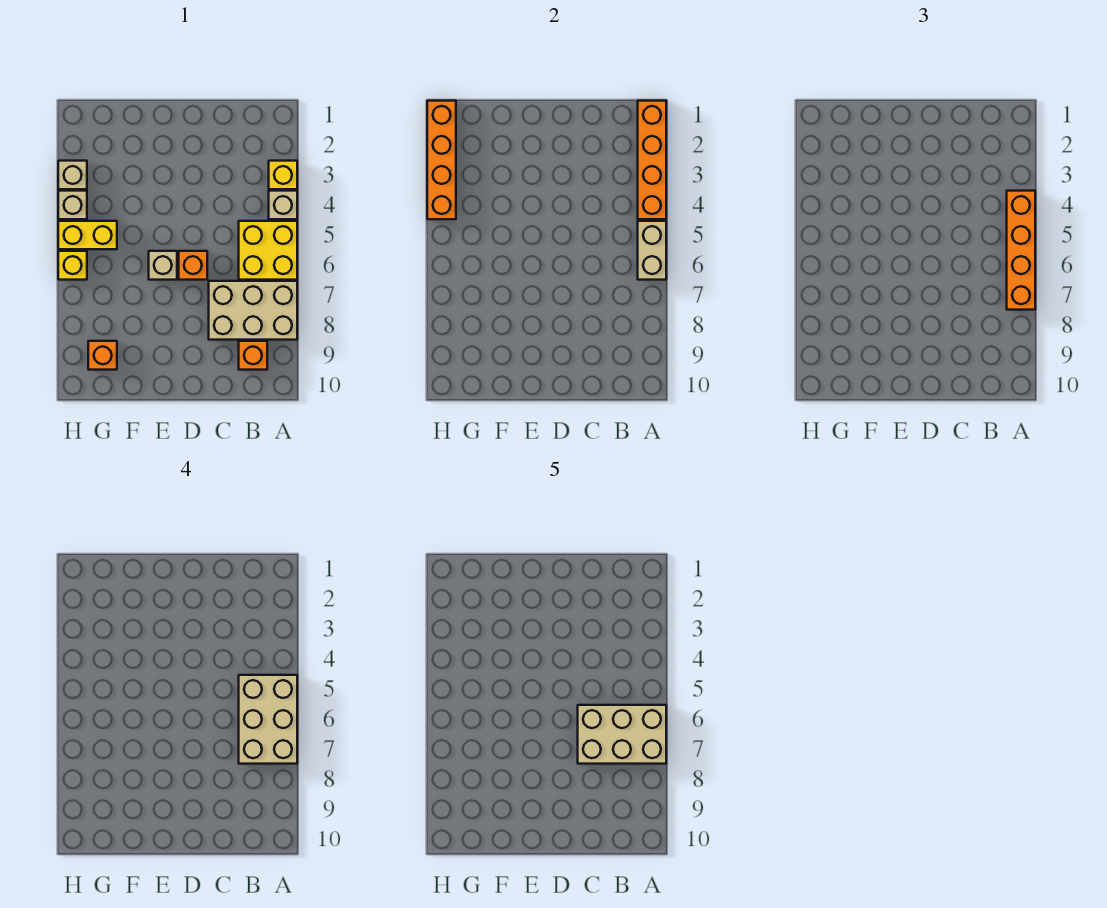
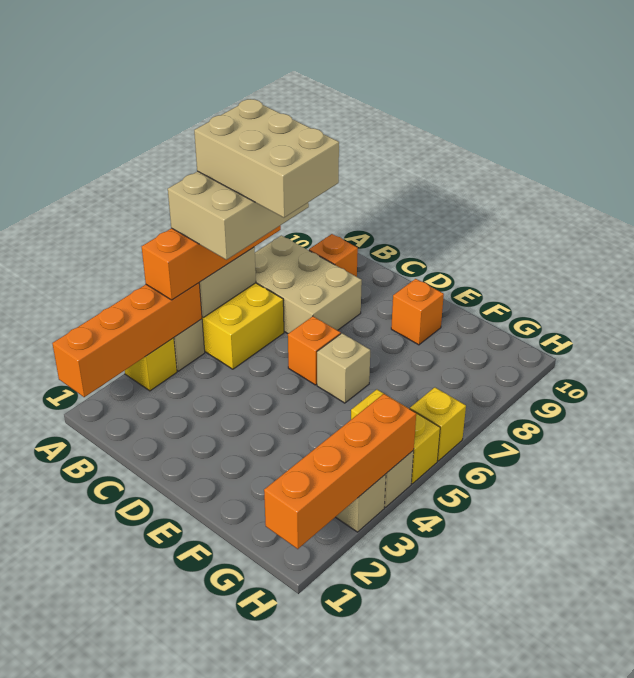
orange 1x1 brick [88,341,117,370] -> orange 1x1 brick moved to [391,279,444,345]

